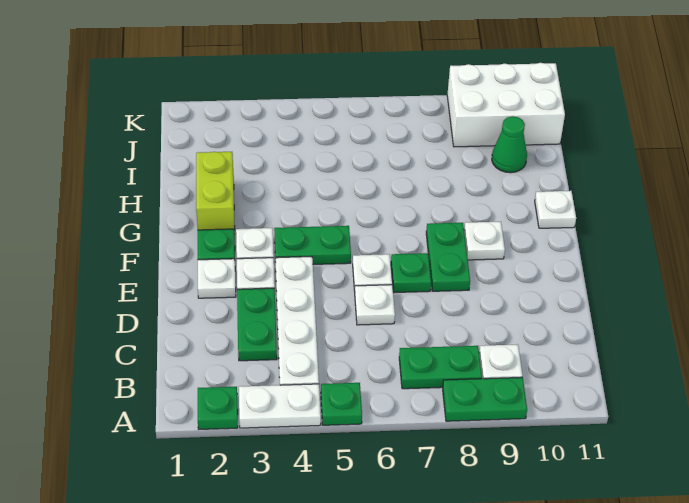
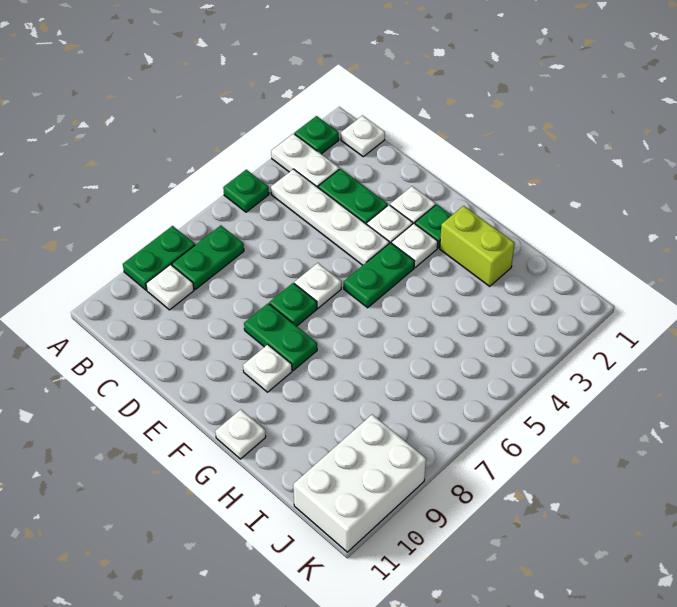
white 1x2 plate [239,384,321,428] -> white 1x2 plate turned to [271,134,339,187]
white 1x1 plate [355,285,395,325] -> white 1x1 plate moved to [341,116,385,157]
green 1x1 cone [492,116,527,173] -> none

